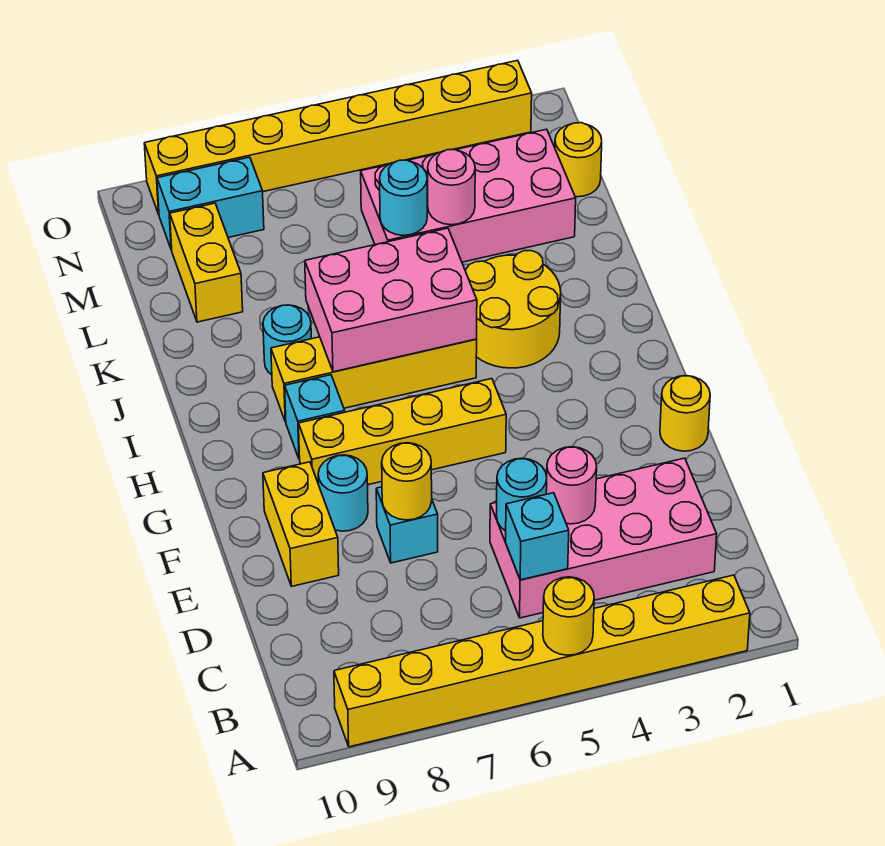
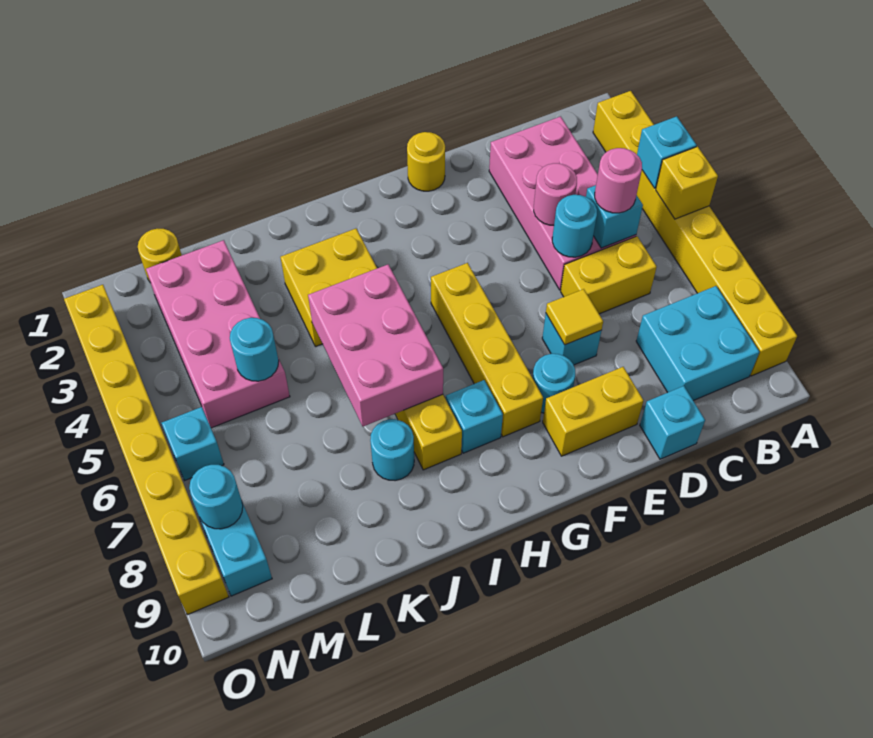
none -> cyan 1x1 brick [637,116,697,188]
yellow 1x1 round brick [543,577,594,655] -> yellow 1x1 brick [656,147,718,219]
none -> cyan 2x2 brick [636,286,760,401]
none -> cyan 1x1 brick [640,386,705,459]
yellow 1x1 round brick [382,443,432,520] -> yellow 1x1 tile [546,289,603,345]
yellow 2x2 round brick [466,251,561,368] -> yellow 2x2 brick [281,229,377,347]
pink 1x1 round brick [427,150,475,225] -> pink 1x1 round brick moved to [595,148,642,213]
yellow 1x2 brick [170,203,243,322] -> yellow 1x2 brick moved to [561,236,657,314]
none -> cyan 1x1 brick [162,407,224,481]
none -> cyan 1x1 round brick [189,465,243,529]

